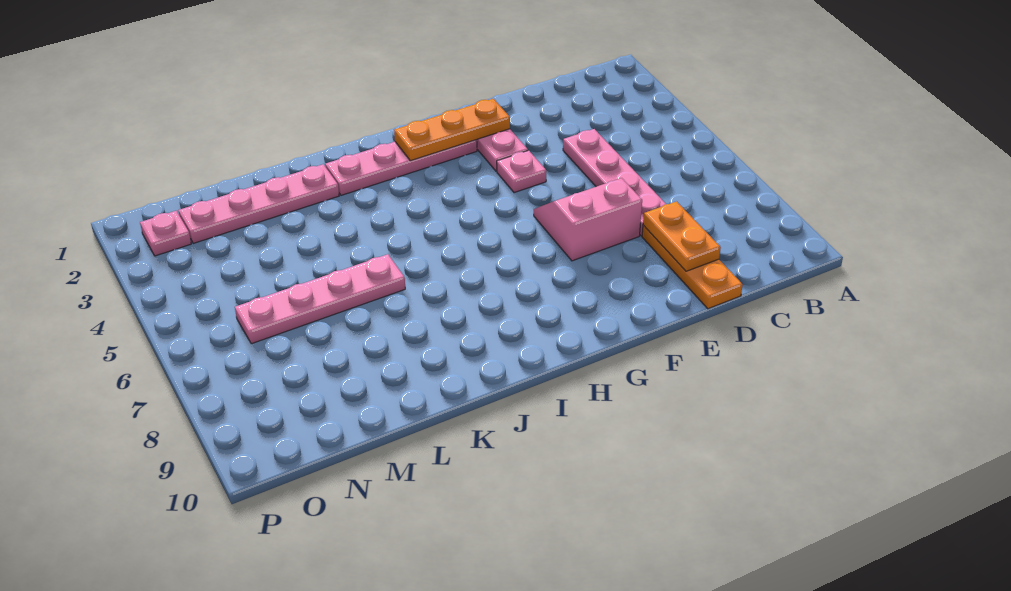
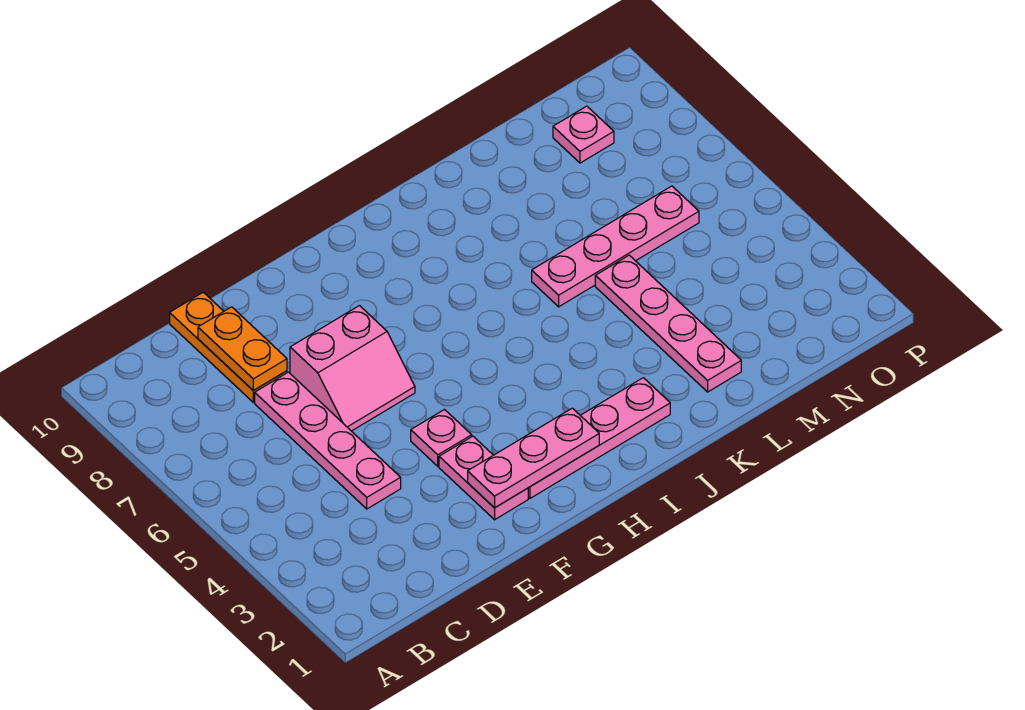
orange 1x3 plate [394,99,510,161] -> pink 1x3 plate [468,408,599,508]
pink 1x4 plate [178,164,339,243] -> pink 1x4 plate turned to [595,255,741,392]
pink 1x1 plate [140,211,191,256] -> pink 1x1 plate moved to [553,106,614,163]

